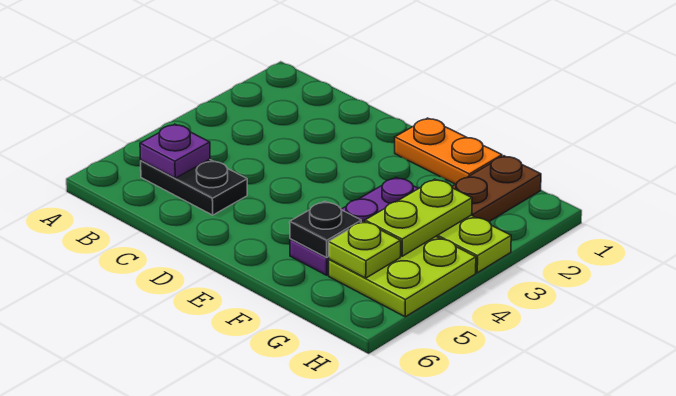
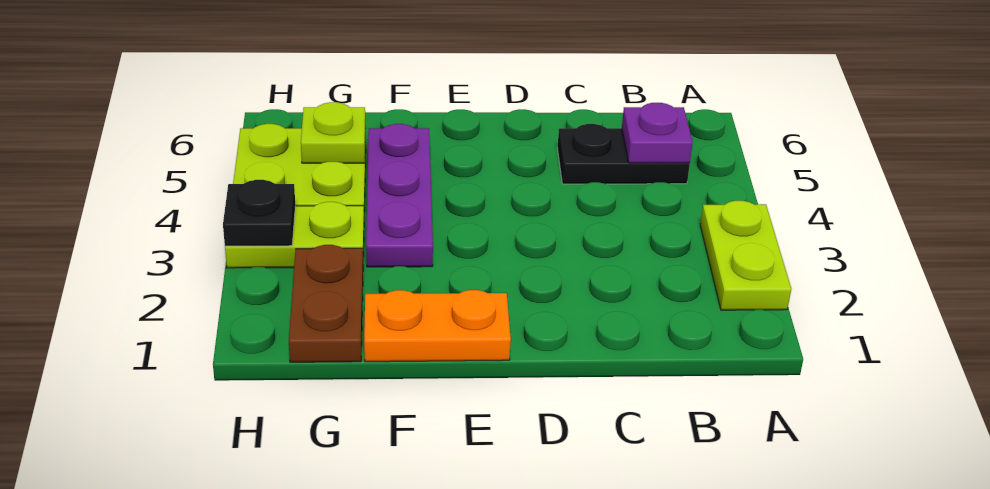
black 1x1 plate [290,201,361,258] -> black 1x1 plate moved to [223,180,295,246]
lime 1x2 plate [365,179,472,256] -> lime 1x2 plate moved to [700,201,791,310]

